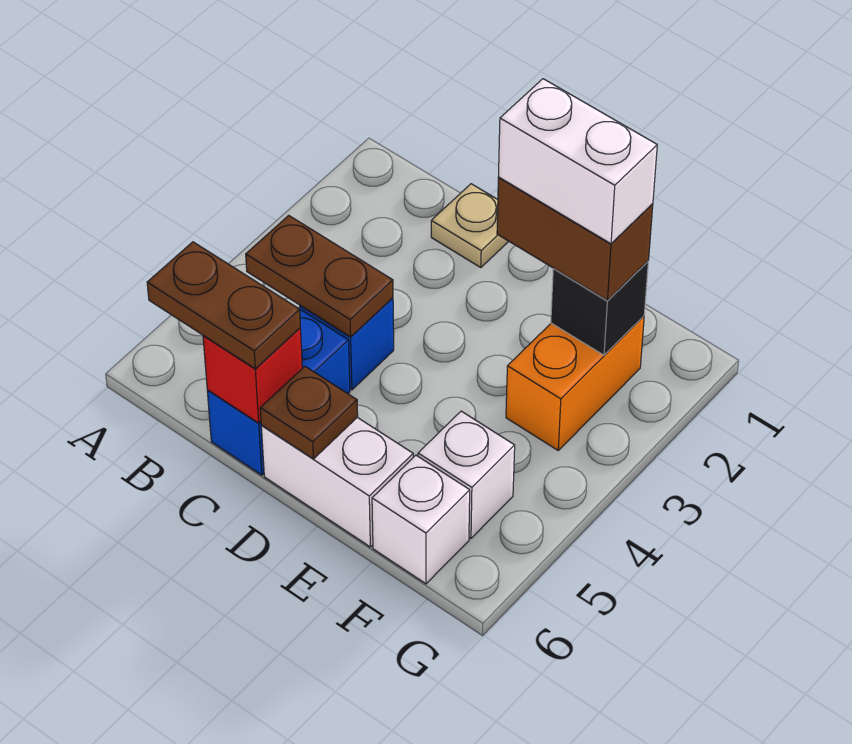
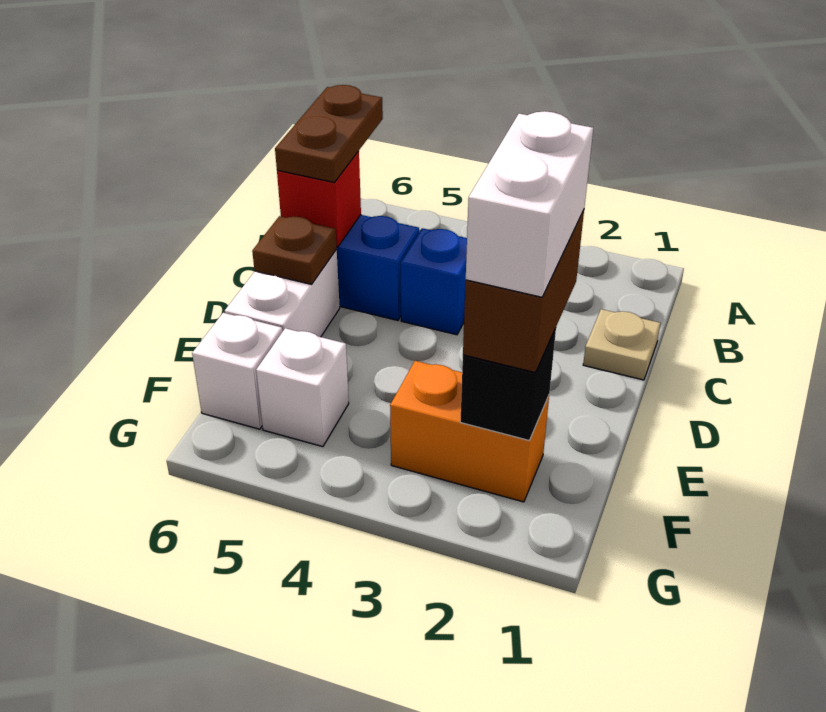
brown 1x2 plate [246,215,393,337] -> none

